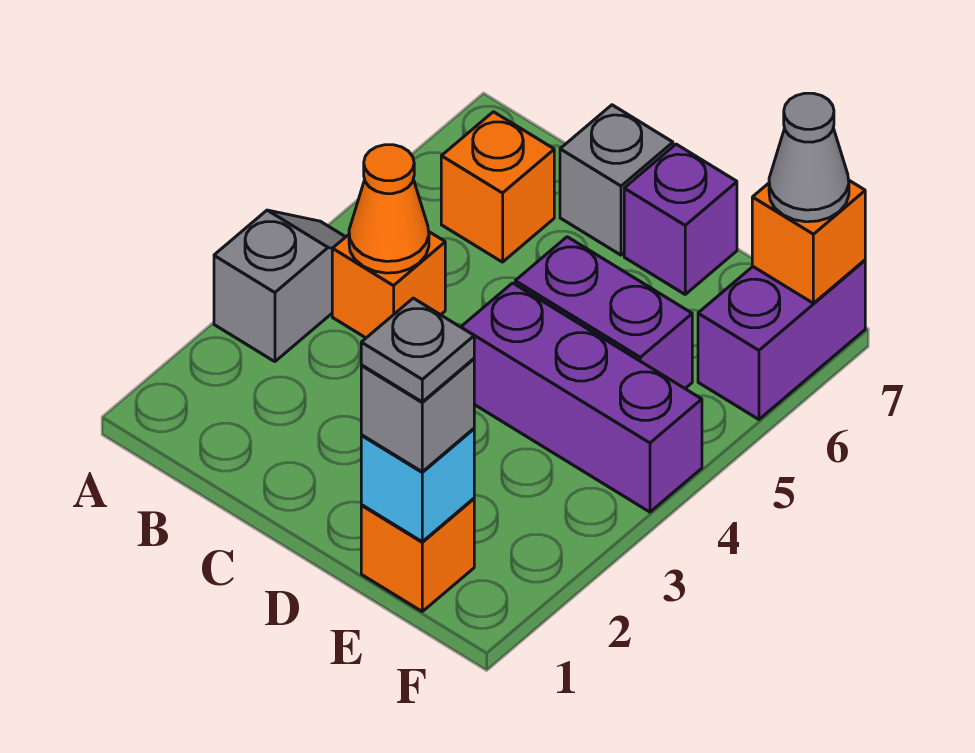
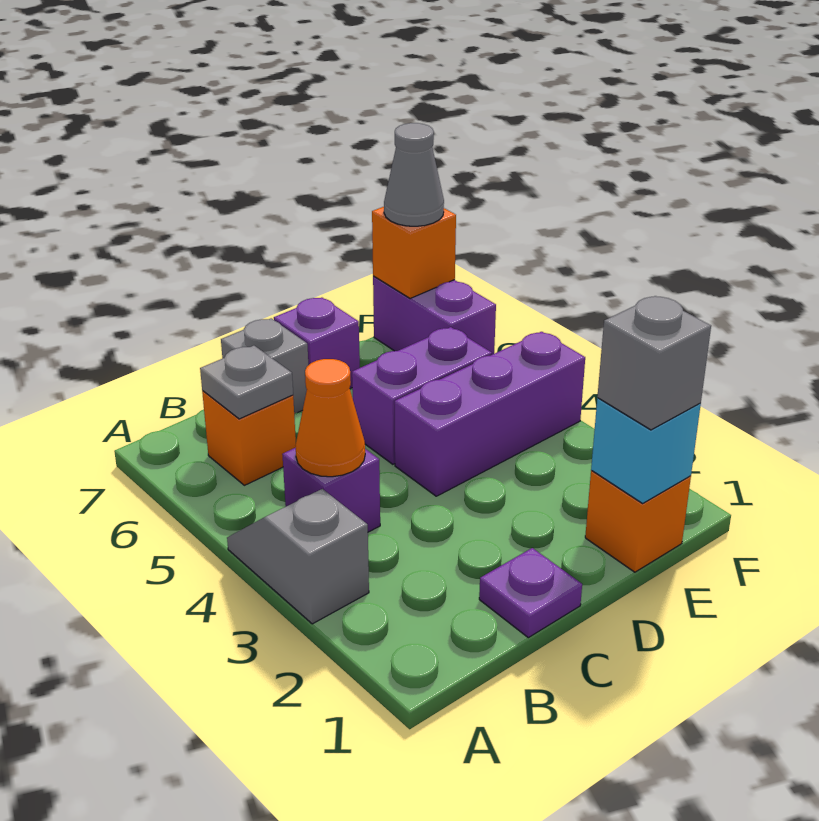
orange 1x1 brick [332,232,445,338] -> purple 1x1 brick [282,448,380,532]
none -> purple 1x1 plate [479,548,582,638]
grey 1x1 plate [361,298,474,402] -> grey 1x1 plate moved to [200,346,293,419]

